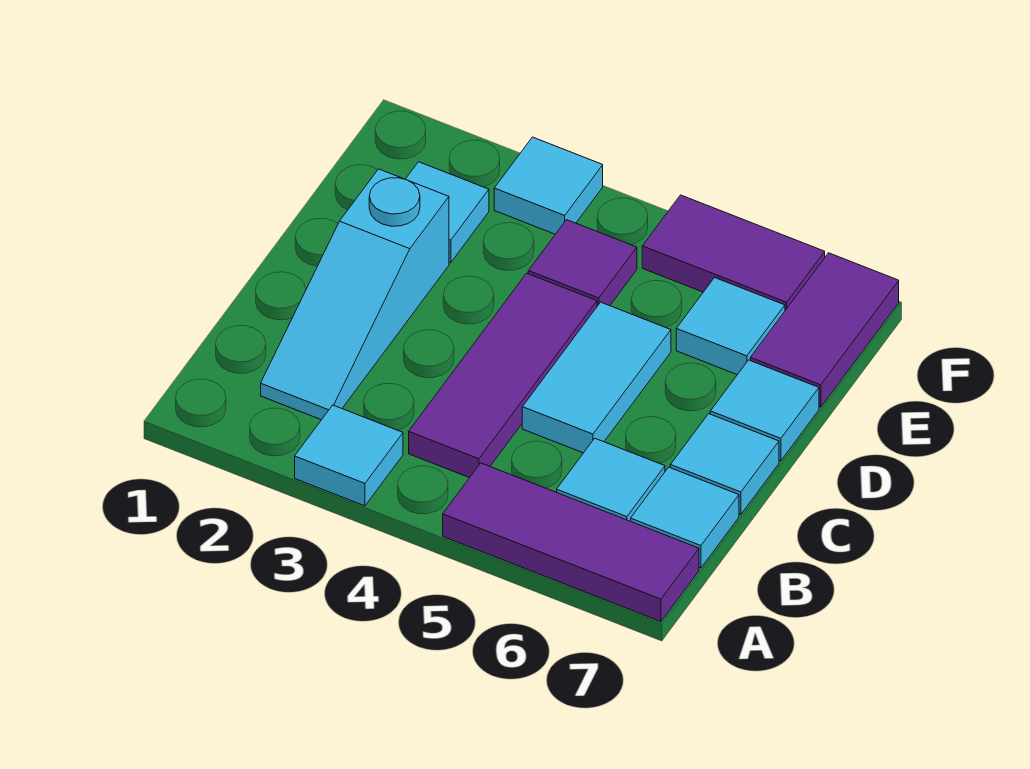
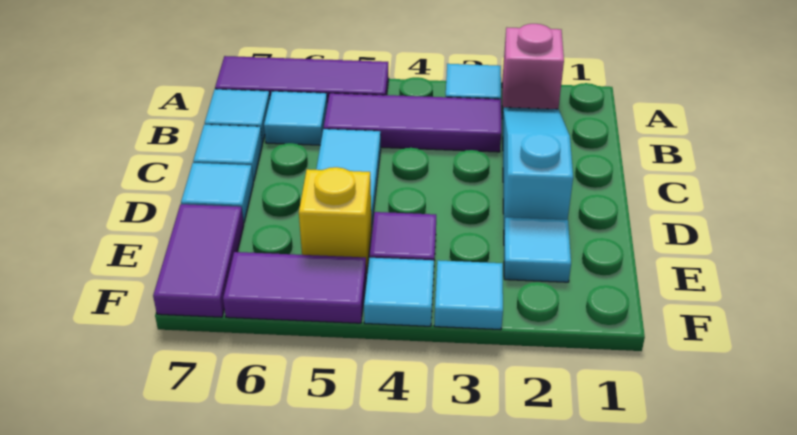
none -> pink 1x1 brick [502,24,564,115]
purple 1x3 tile [409,273,597,478] -> purple 1x3 tile turned to [324,93,501,152]
none -> yellow 1x1 brick [299,167,372,273]
cyan 1x1 tile [676,278,785,375] -> cyan 1x1 tile moved to [364,258,434,326]

